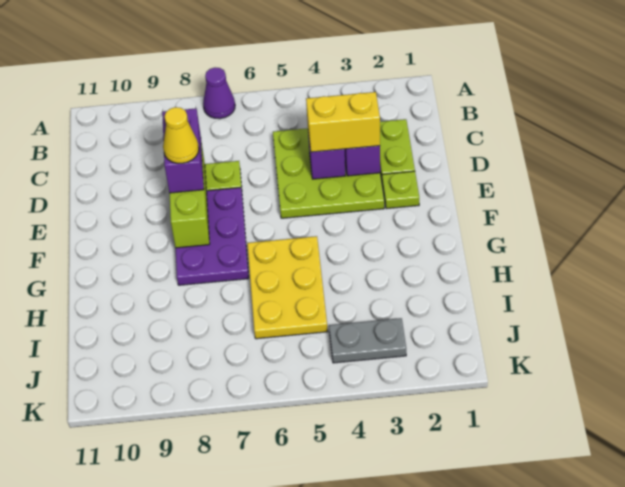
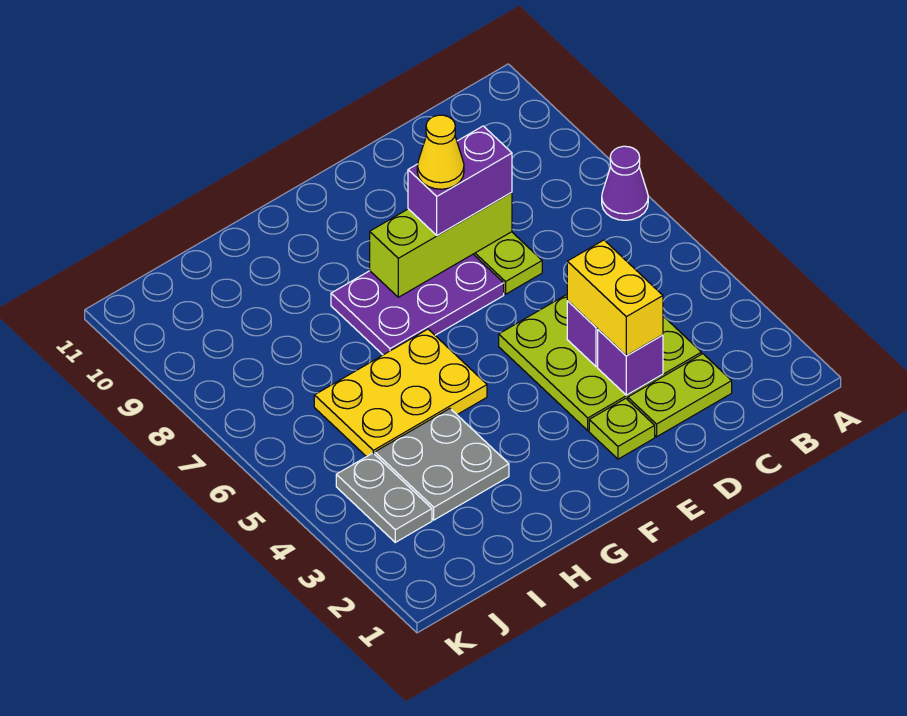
none -> grey 2x2 plate [375,409,509,520]

